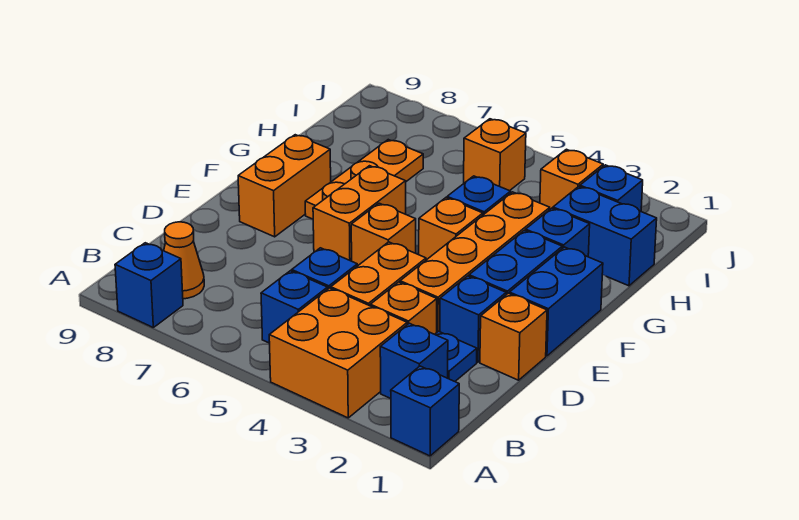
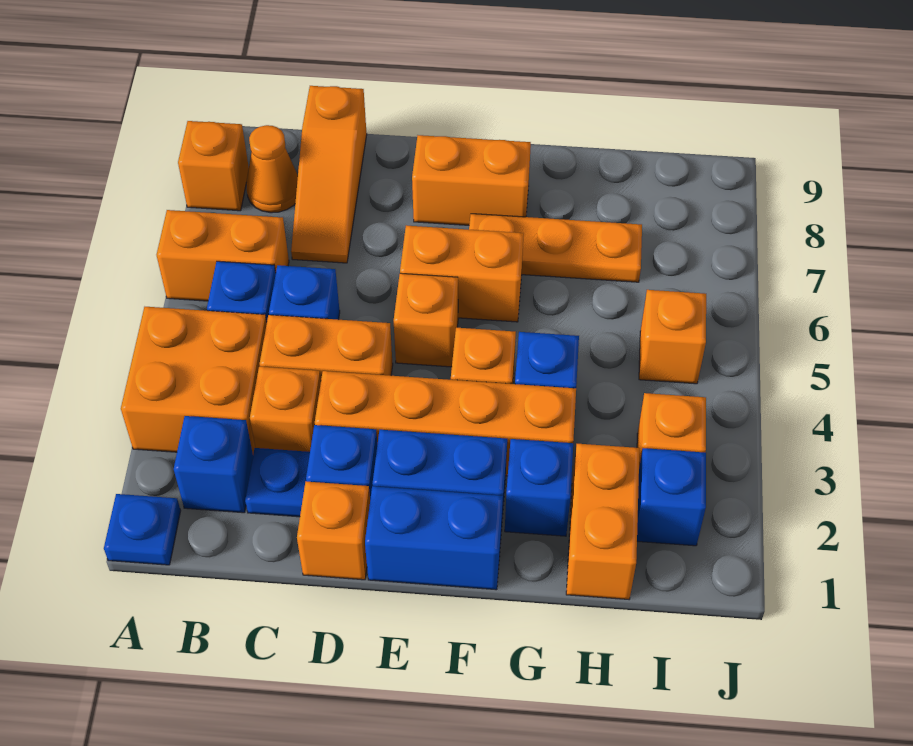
blue 1x1 brick [391,366,459,456] -> blue 1x1 plate [104,494,181,565]
none -> orange 1x2 brick [156,210,289,301]
blue 1x1 brick [115,243,183,327] -> orange 1x1 brick [178,121,249,211]
none -> orange 1x3 slope [291,86,367,263]
blue 1x2 brick [553,186,657,286] -> orange 1x2 brick [566,444,640,599]

